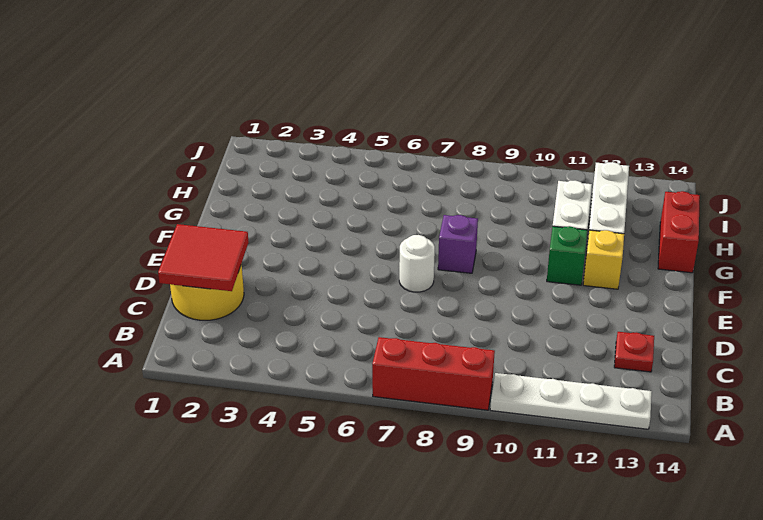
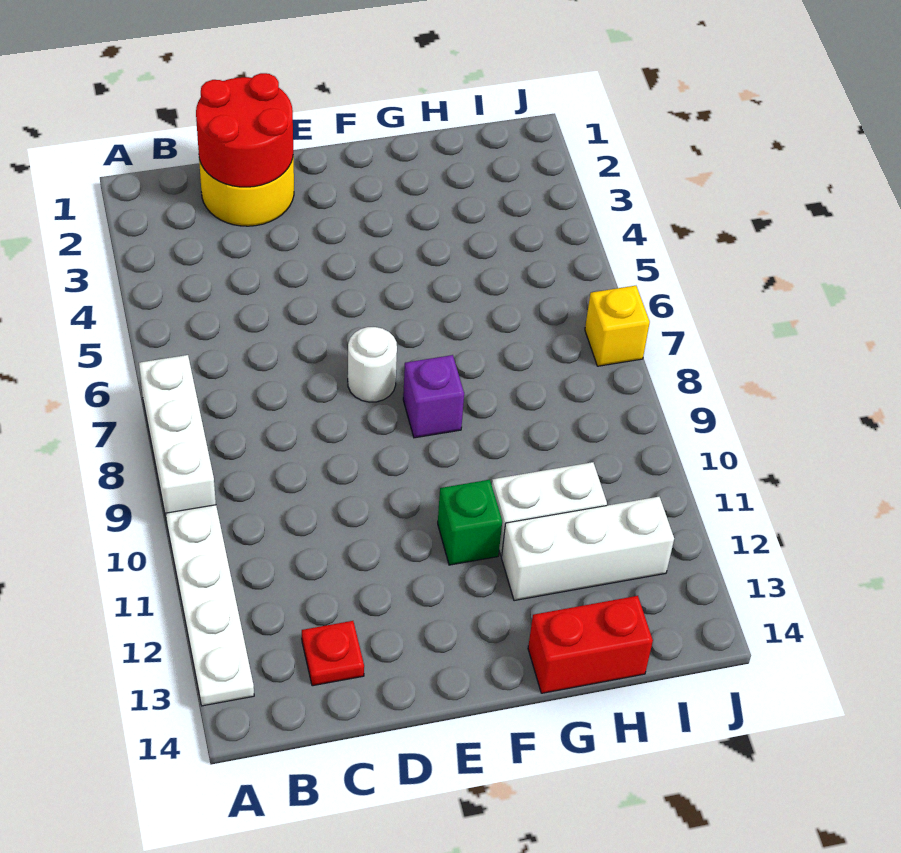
red 1x3 brick [372,337,495,410] -> white 1x3 brick [139,355,216,517]
red 2x2 tile [158,224,249,291] -> red 2x2 round brick [196,73,293,187]
yellow 1x1 brick [583,230,624,289] -> yellow 1x1 brick moved to [585,286,650,366]

